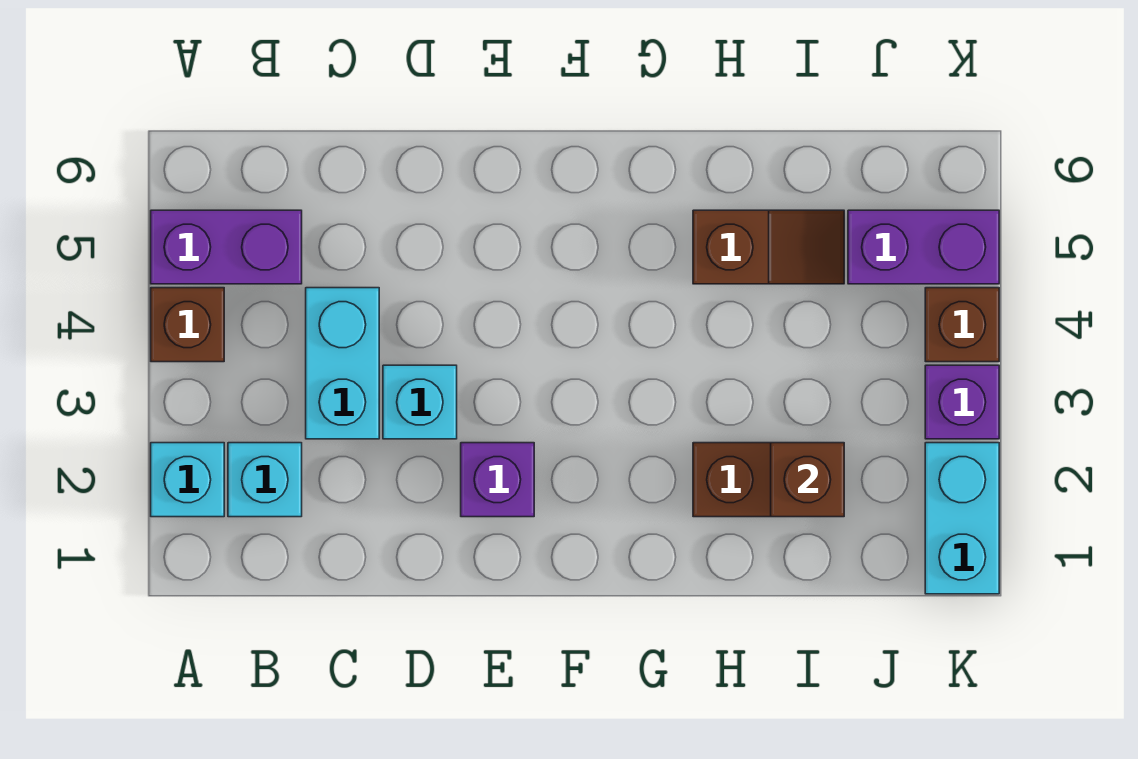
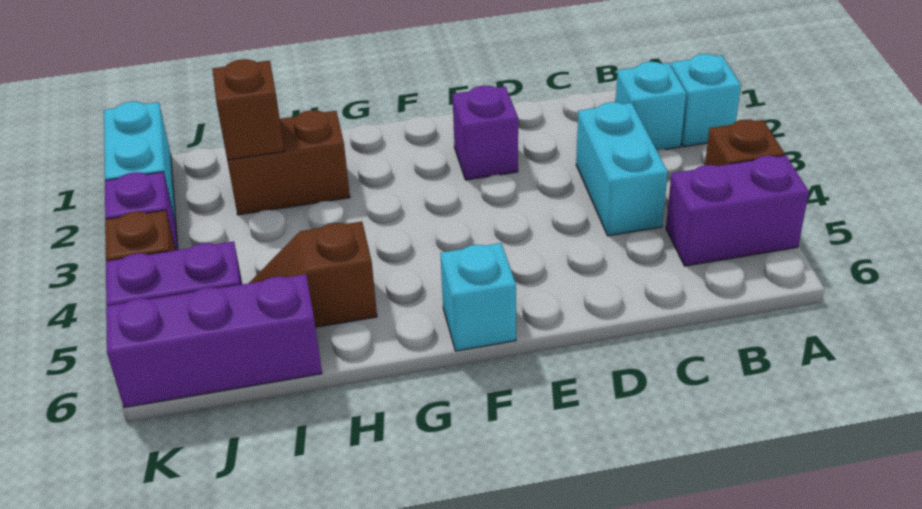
cyan 1x1 brick [383,365,457,439] -> cyan 1x1 brick moved to [440,243,516,351]
none -> purple 1x3 brick [106,274,322,408]

